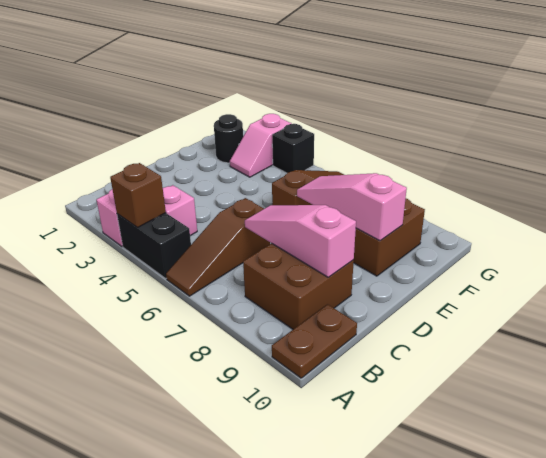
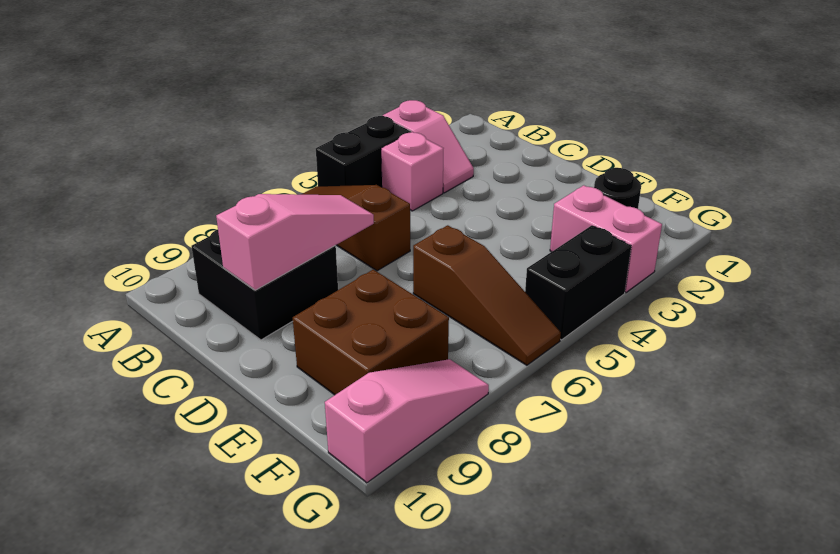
brown 1x1 brick [110,163,166,228] -> none
brown 1x2 plate [272,304,357,378] -> none
brown 2x2 brick [243,243,354,329] -> black 2x2 brick [191,230,338,340]
pink 1x3 slope [297,173,407,241] -> pink 1x3 slope moved to [325,359,489,483]
pink 1x2 slope [230,114,291,177] -> pink 1x2 brick [550,185,662,293]
black 1x1 brick [272,124,314,173] -> black 1x2 brick [525,225,631,340]

